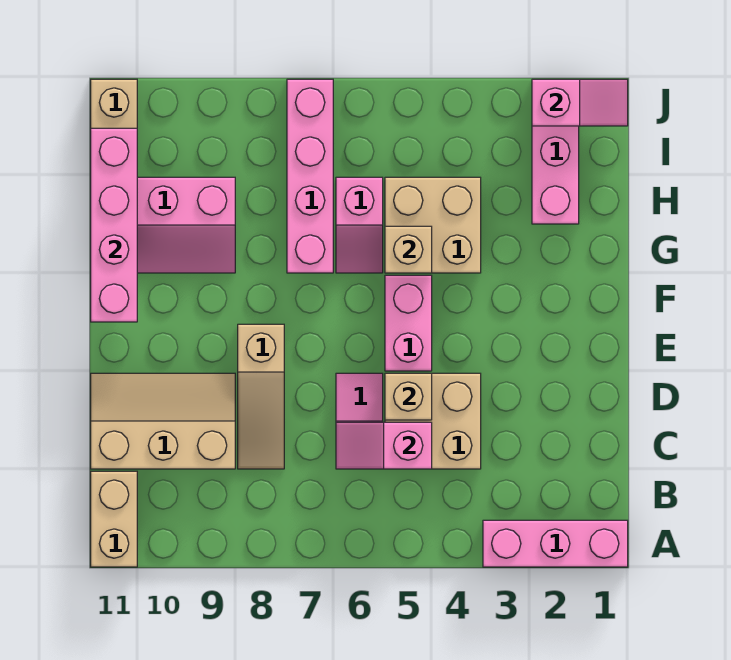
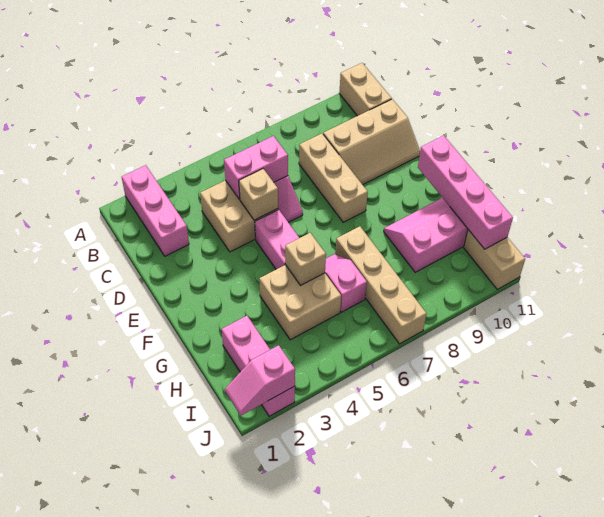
pink 1x3 brick [483,520,628,567] -> pink 1x3 brick turned to [122,165,189,256]
pink 1x2 slope [336,422,432,469] -> pink 1x2 brick [224,136,288,199]
tan 1x3 slope [238,324,284,469] -> tan 1x3 brick [299,134,368,222]
pink 1x4 brick [287,79,333,273] -> tan 1x4 brick [335,226,426,344]

